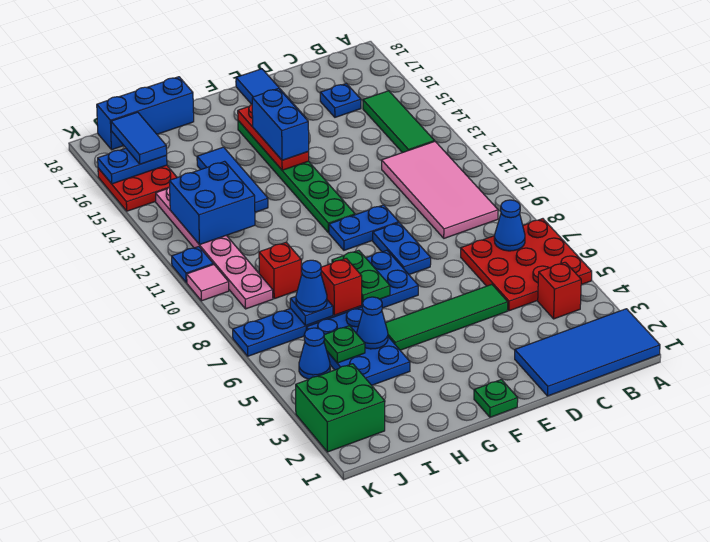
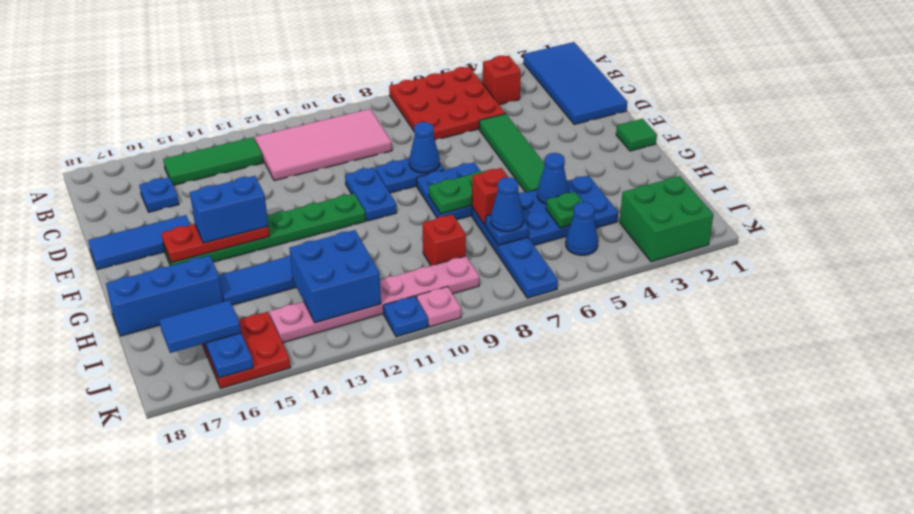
blue 1x1 cone [494,200,525,251] -> blue 1x1 cone moved to [409,122,440,173]
green 1x1 plate [474,380,518,417] -> green 1x1 tile [616,119,657,151]
blue 1x3 brick [97,77,194,150] -> blue 1x3 brick turned to [106,256,223,336]
pink 1x1 tile [187,264,229,301] -> pink 1x1 plate [417,287,461,327]

